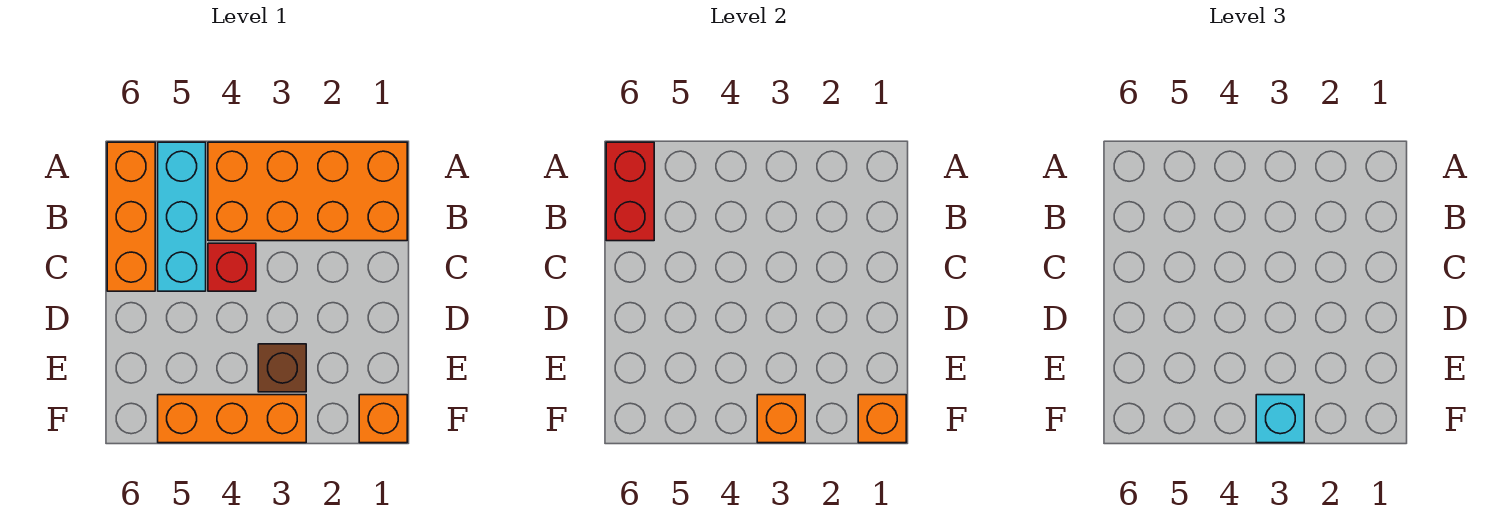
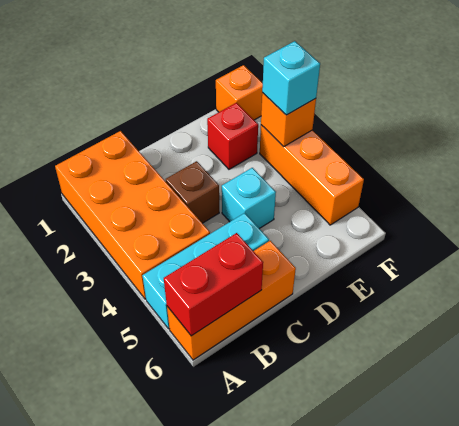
red 1x1 brick [208,243,256,291] -> red 1x1 brick moved to [207,103,258,169]
none -> cyan 1x1 brick [222,168,276,229]
brown 1x1 brick [258,344,306,392] -> brown 1x1 brick moved to [166,161,219,223]
orange 1x1 brick [858,395,906,443] -> none

